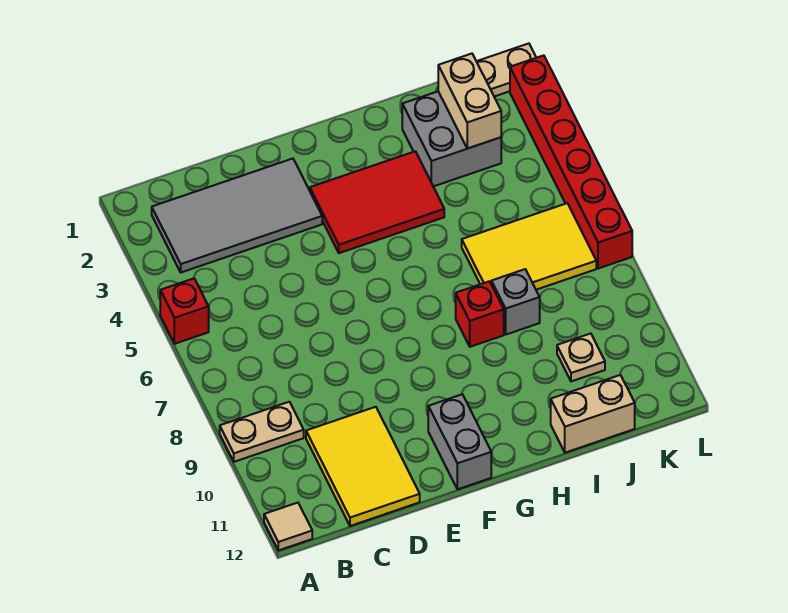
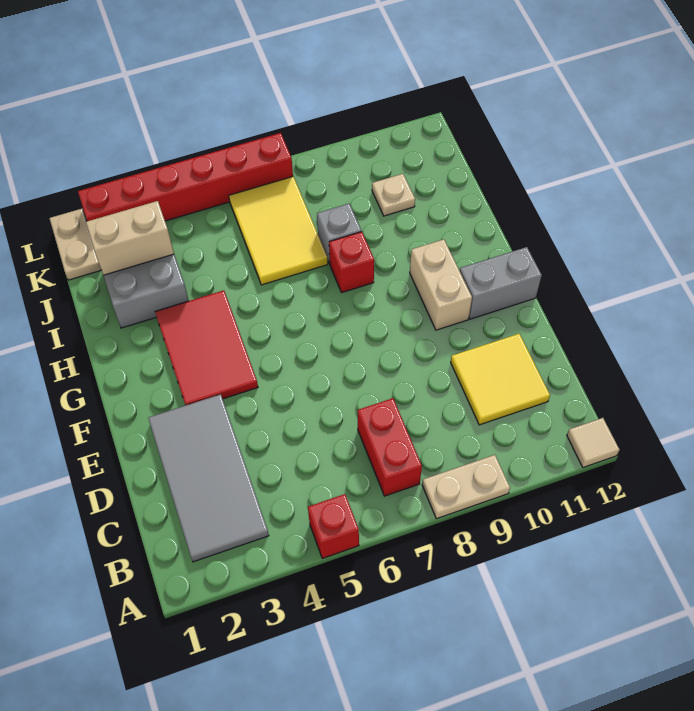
tan 1x2 plate [220,402,304,462] -> tan 1x2 plate turned to [422,455,510,519]
none -> red 1x2 brick [358,398,422,496]
yellow 2x3 tile [306,407,420,526] -> yellow 2x2 tile [451,334,550,425]
tan 1x2 brick [551,375,635,453] -> tan 1x2 brick moved to [410,239,472,330]

